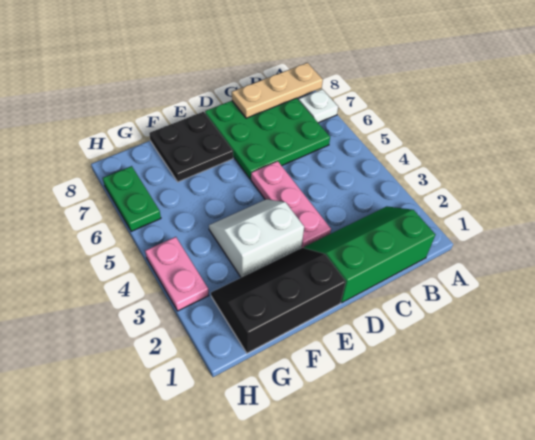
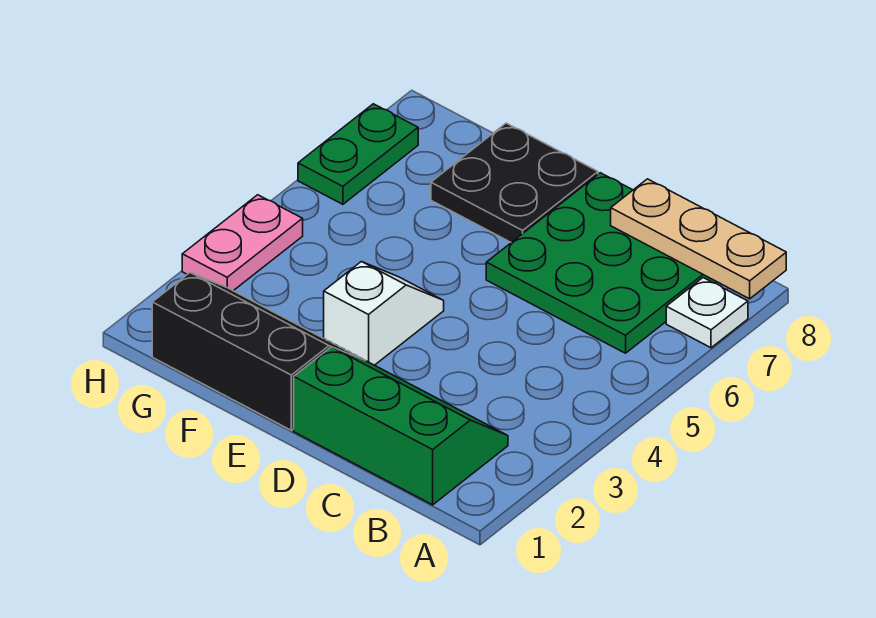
pink 1x3 plate [251,161,331,248] -> none
white 2x2 slope [209,199,304,277] -> white 1x2 slope [324,262,444,365]

